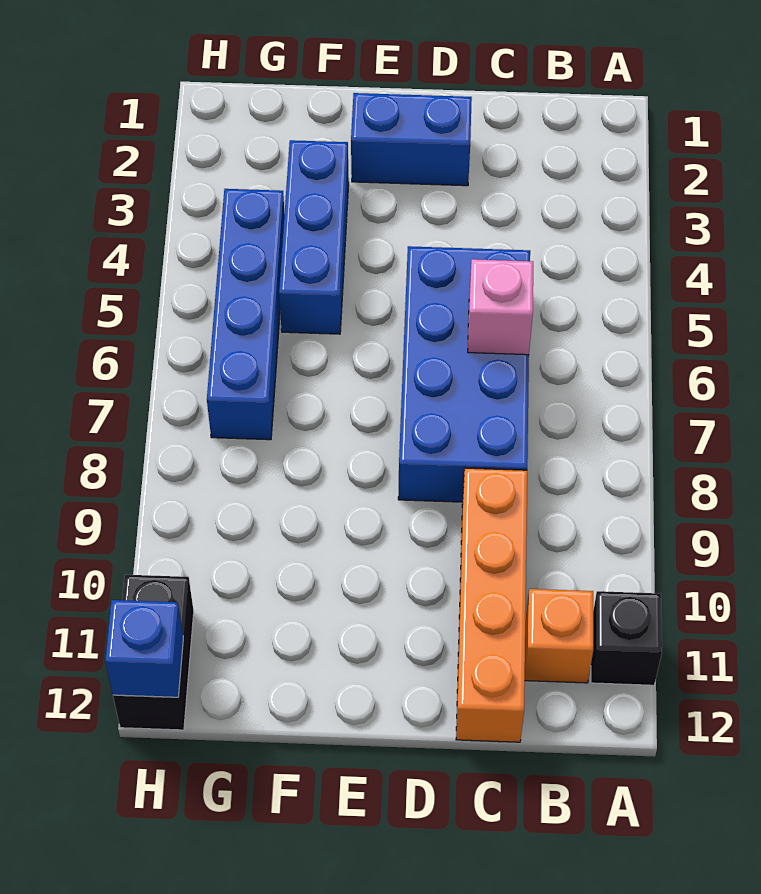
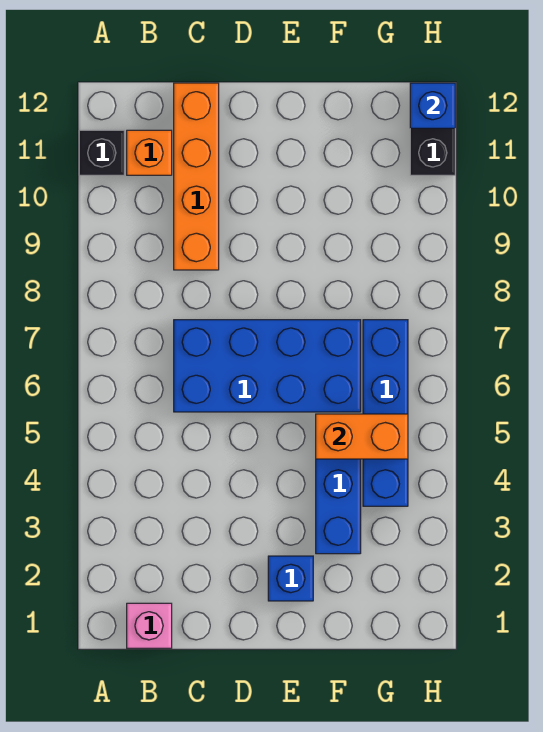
blue 2x4 brick [398,246,530,502] -> blue 2x4 brick turned to [174,320,361,412]
pink 1x1 brick [468,259,533,355] -> pink 1x1 brick moved to [127,603,172,648]
blue 1x2 brick [351,93,472,186] -> blue 1x1 brick [268,556,313,601]
none -> orange 1x2 brick [316,414,408,459]

